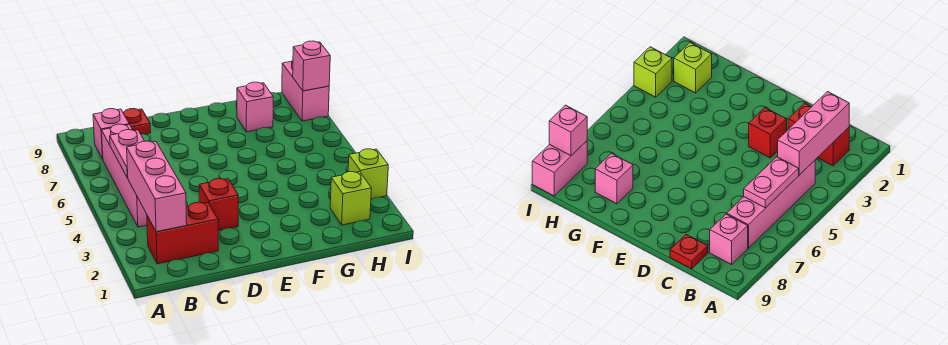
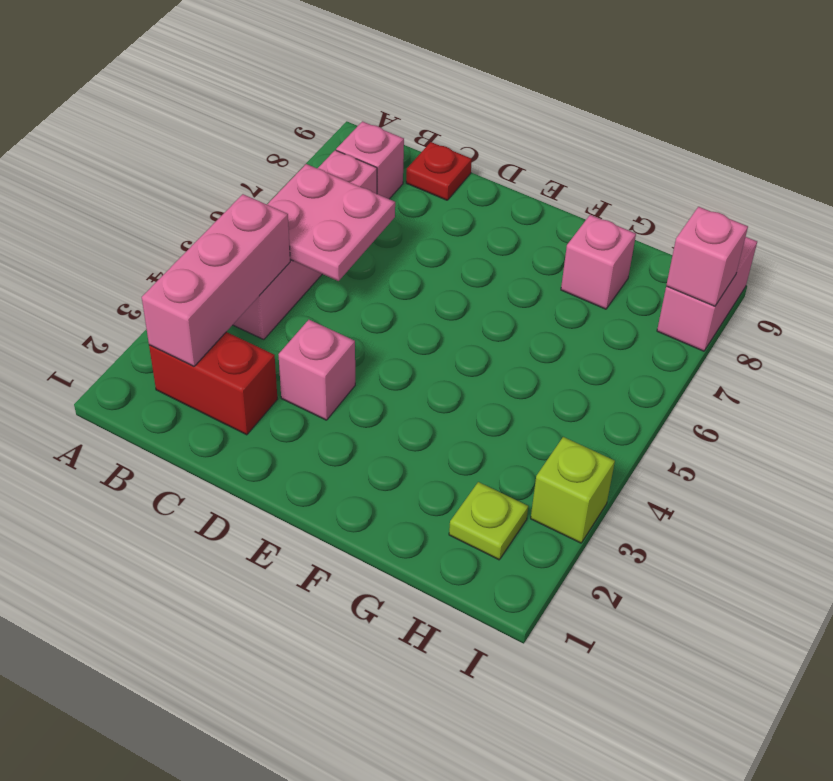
pink 1x2 plate [110,130,144,178] -> pink 2x2 plate [267,164,395,281]
red 1x1 brick [199,179,238,231] -> pink 1x1 brick [278,320,355,420]
lime 1x1 brick [330,172,372,225] -> lime 1x1 plate [449,482,528,560]

